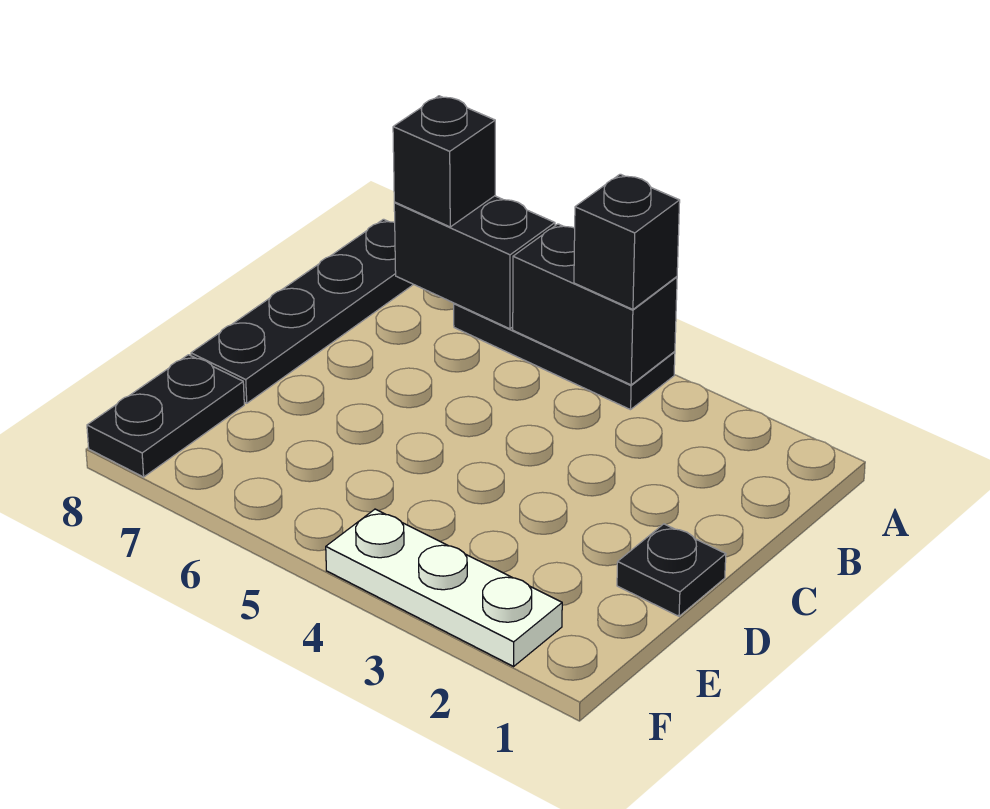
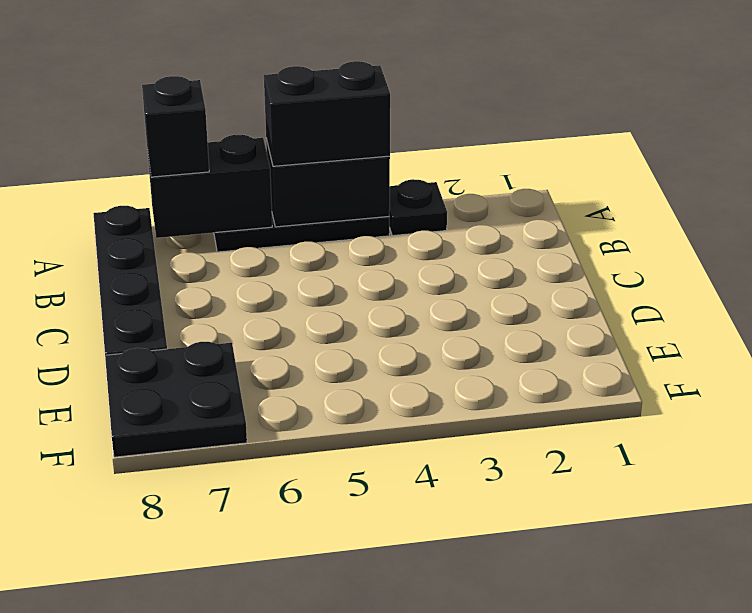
black 1x1 brick [574,174,680,309] -> black 1x2 brick [264,61,390,166]
black 1x1 plate [617,524,726,616] -> black 1x1 plate moved to [389,179,447,236]
black 1x2 plate [87,355,244,477] -> black 2x2 plate [105,342,247,457]
white 1x3 plate [326,509,562,666] -> none

